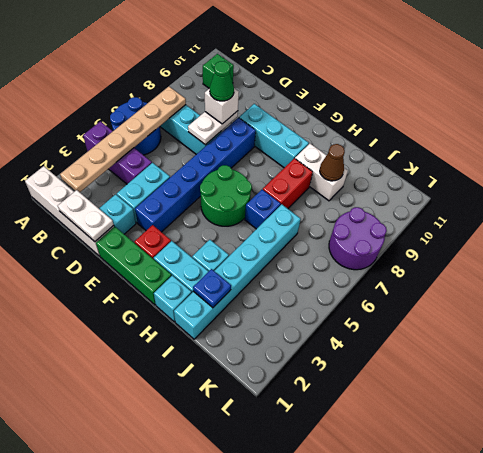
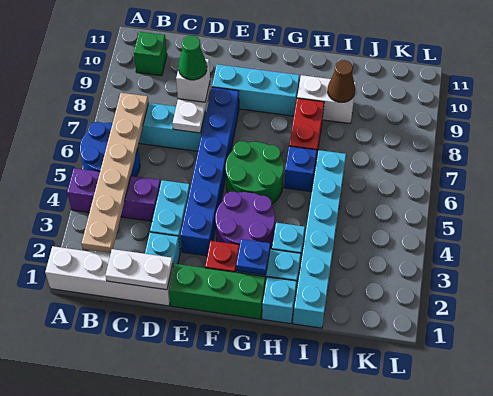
blue 1x1 plate [193,269,231,308] -> blue 1x1 plate moved to [236,239,270,275]
purple 2x2 round brick [329,207,387,270] -> purple 2x2 round brick moved to [215,192,275,248]

